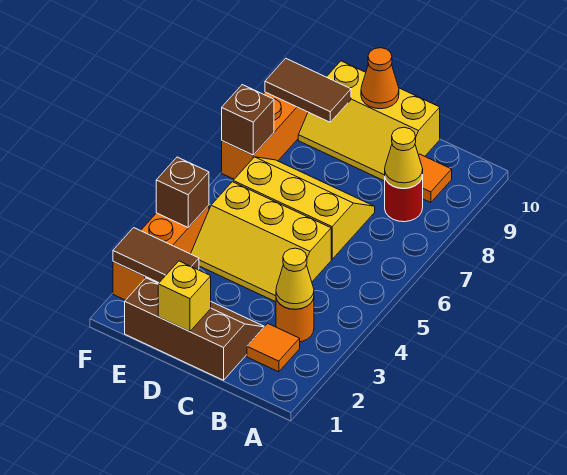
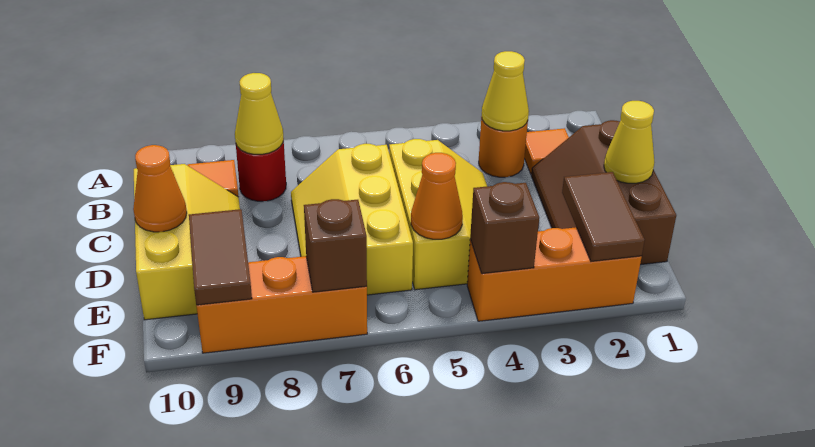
yellow 1x1 brick [158,261,211,332] -> yellow 1x1 cone [604,101,654,183]
none -> orange 1x1 cone [411,153,463,239]

